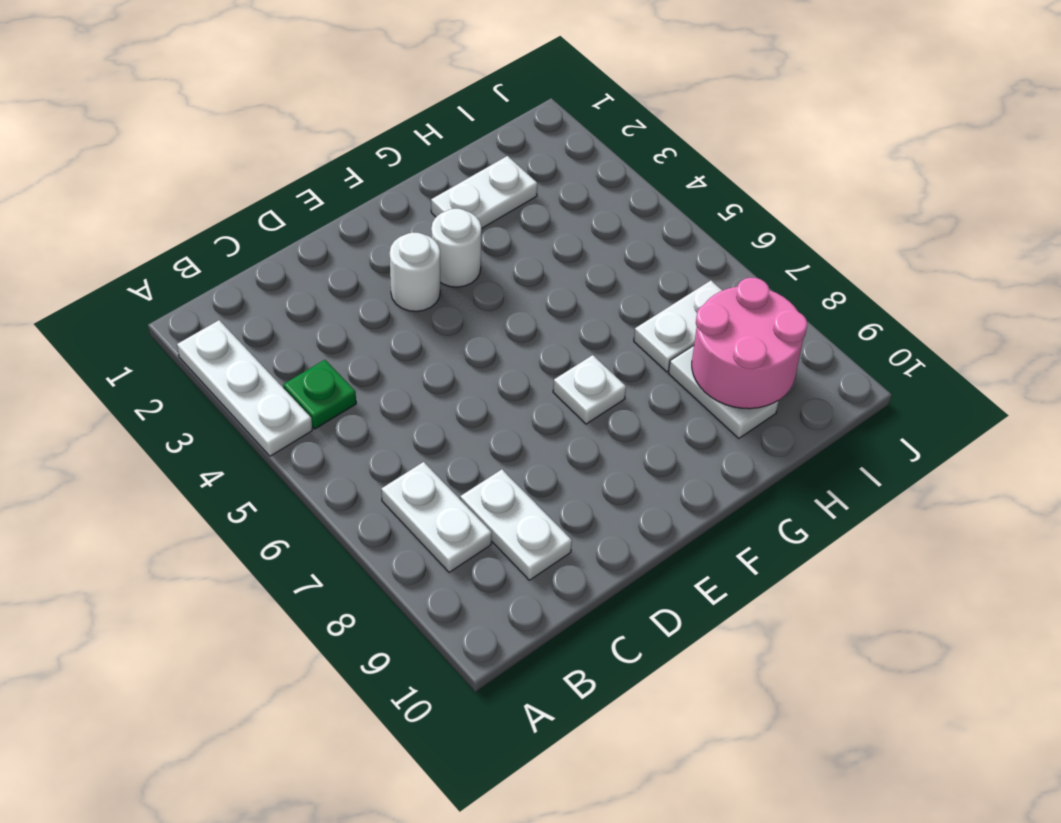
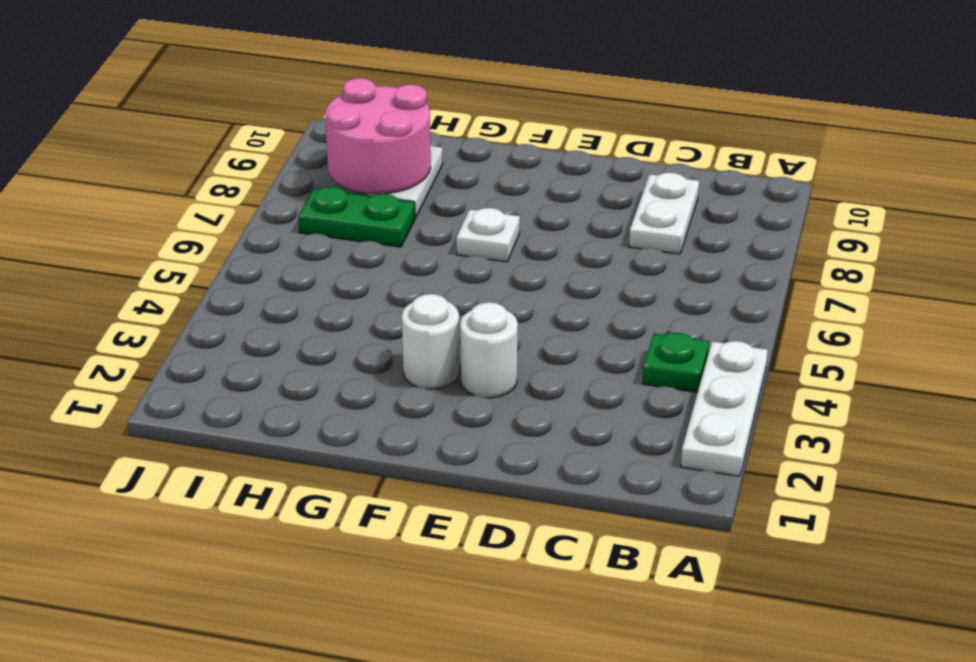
white 1x2 plate [381,462,492,572] -> none
white 1x2 plate [431,156,537,229] -> none
white 1x2 plate [634,281,722,372] -> green 1x2 plate [298,187,415,247]

